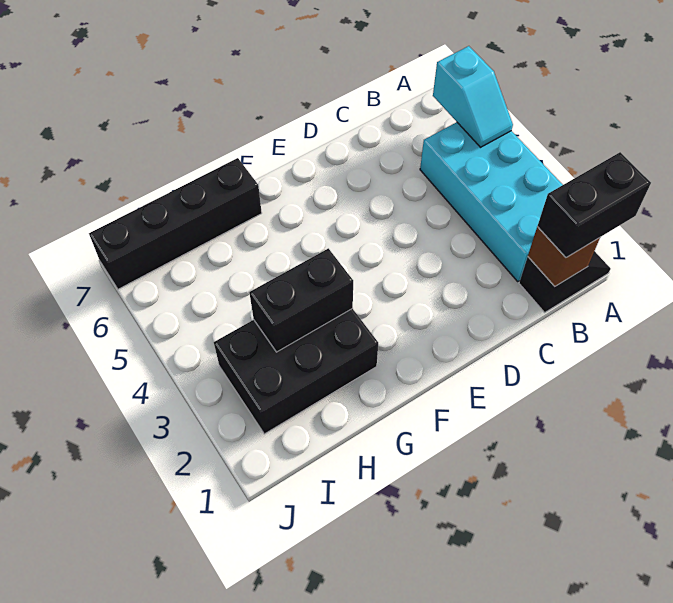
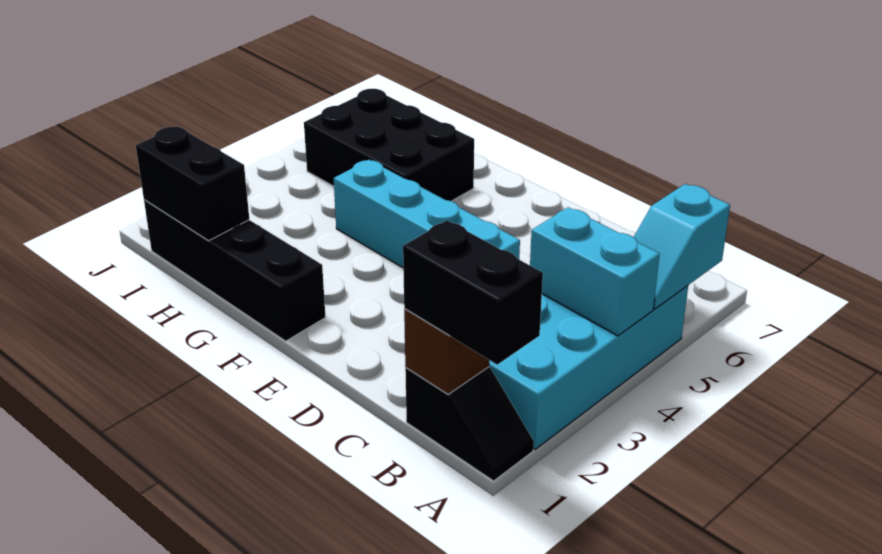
none -> cyan 1x2 brick [530,207,660,336]
none -> cyan 1x4 brick [334,159,520,268]
black 2x3 brick [214,308,378,434] -> black 2x3 brick moved to [304,89,474,201]
black 1x2 brick [249,248,353,352] -> black 1x2 brick moved to [136,126,249,241]
black 1x4 brick [89,158,262,289] -> black 1x4 brick moved to [144,200,325,341]

